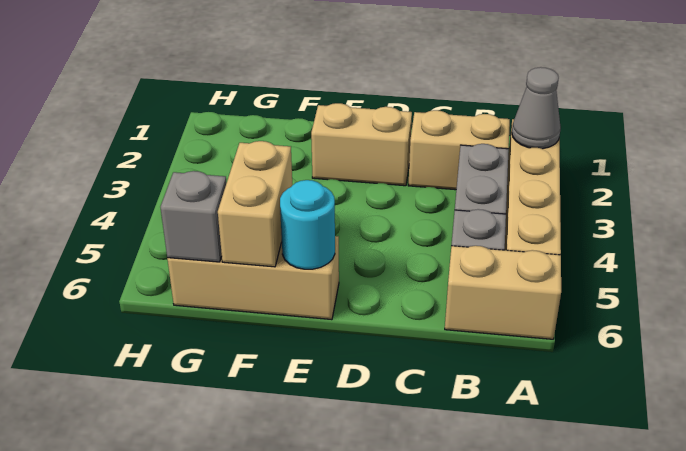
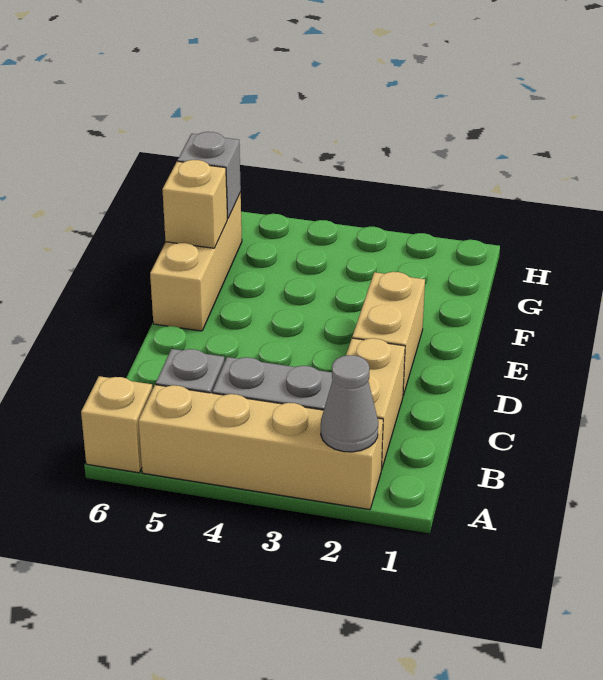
tan 1x2 brick [445,246,561,339] -> tan 1x1 brick [81,376,153,473]
cyan 1x1 round brick [280,180,335,269] -> none
tan 1x2 brick [218,141,292,267] -> tan 1x1 brick [162,160,227,248]

